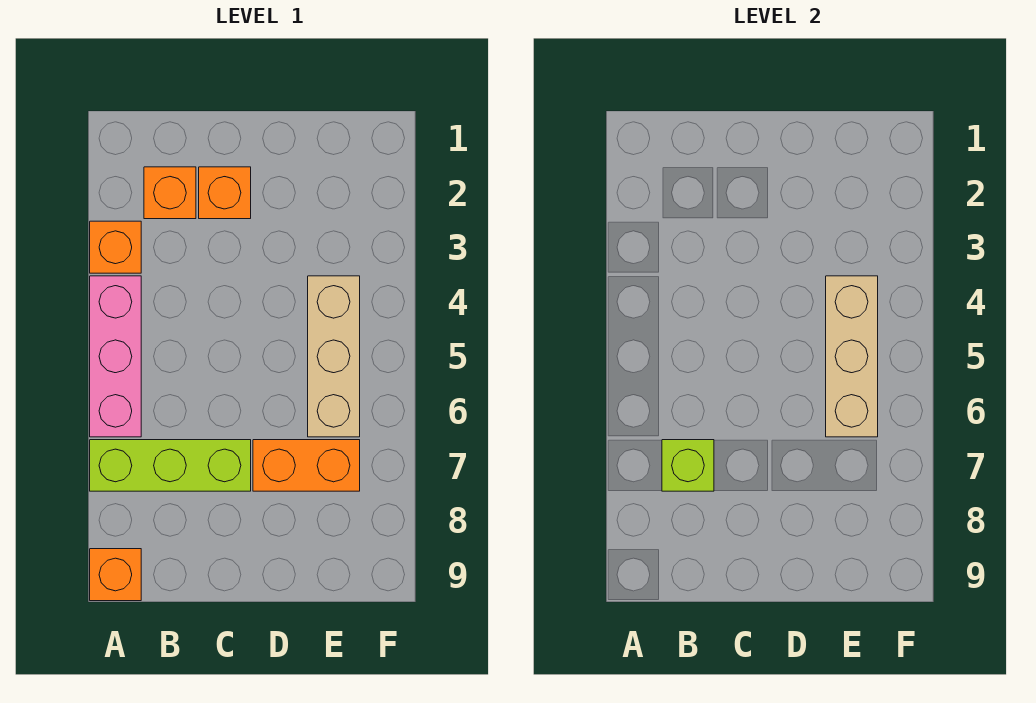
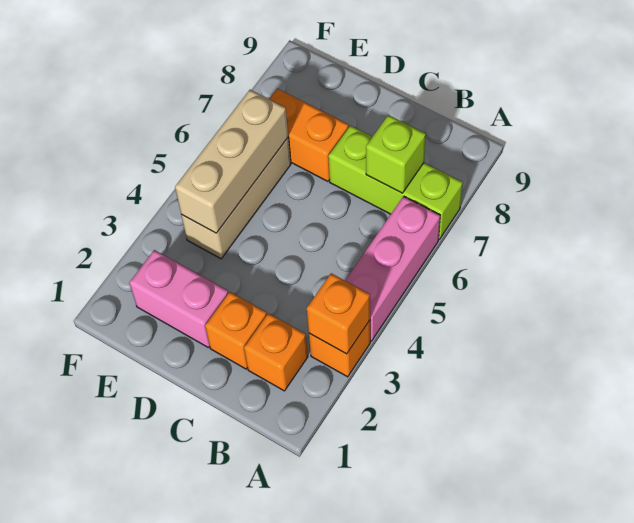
orange 1x1 brick [90,549,141,601] -> orange 1x1 brick moved to [307,273,370,354]
none -> pink 1x2 brick [129,250,228,347]

